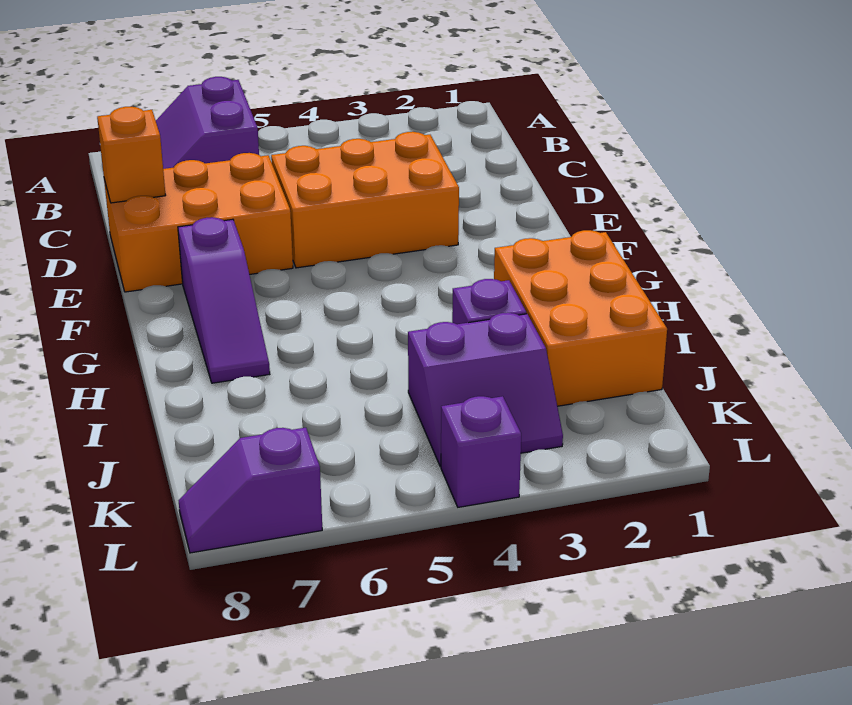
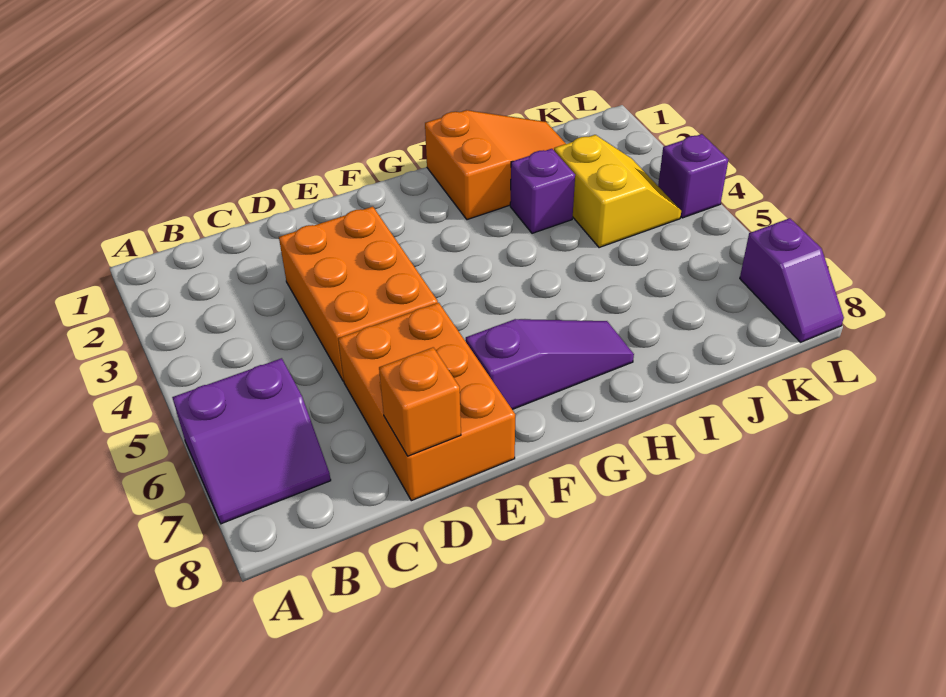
orange 2x3 brick [494,230,667,406] -> orange 2x3 slope [425,110,566,220]
purple 2x2 slope [408,313,563,467] -> yellow 2x2 slope [554,135,681,248]

